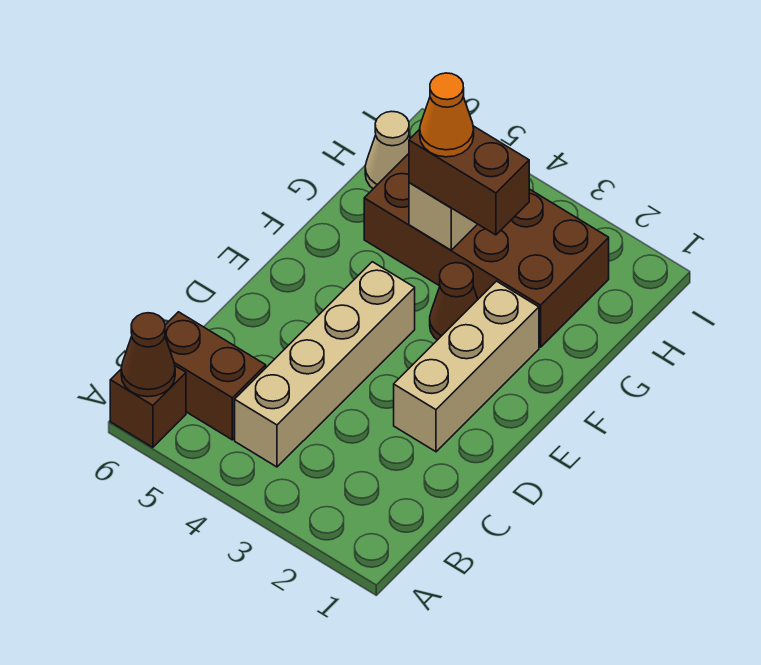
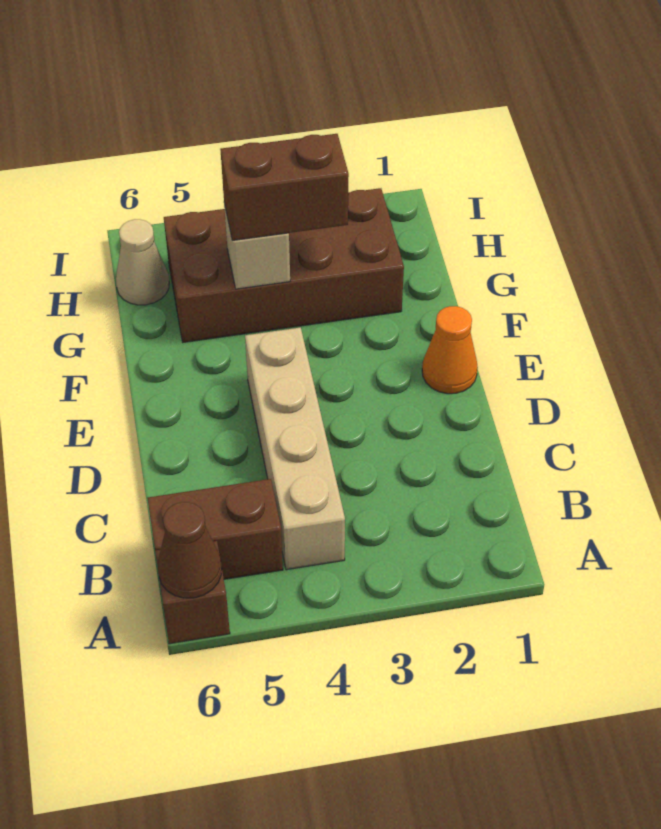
tan 1x3 brick [394,281,539,452] -> none
brown 1x1 cone [430,263,478,340] -> none
orange 1x1 cone [420,73,474,157] -> orange 1x1 cone moved to [422,306,478,394]

